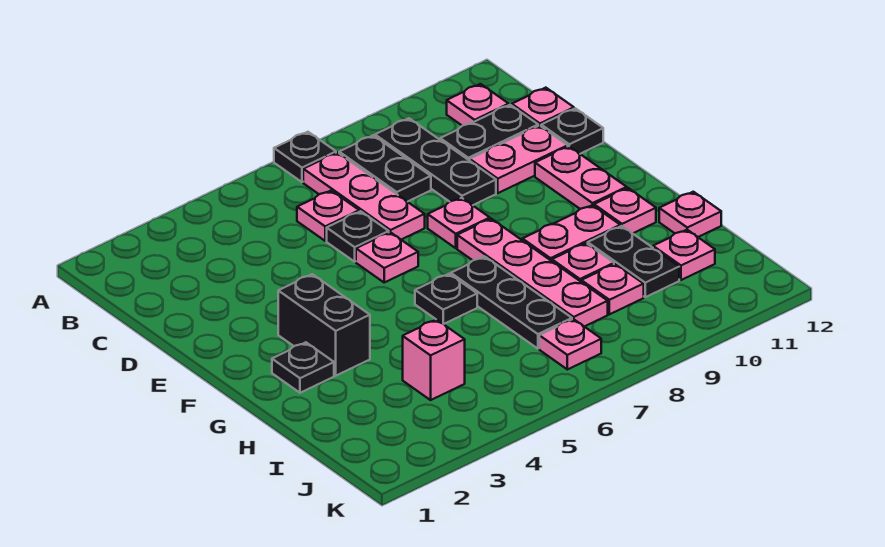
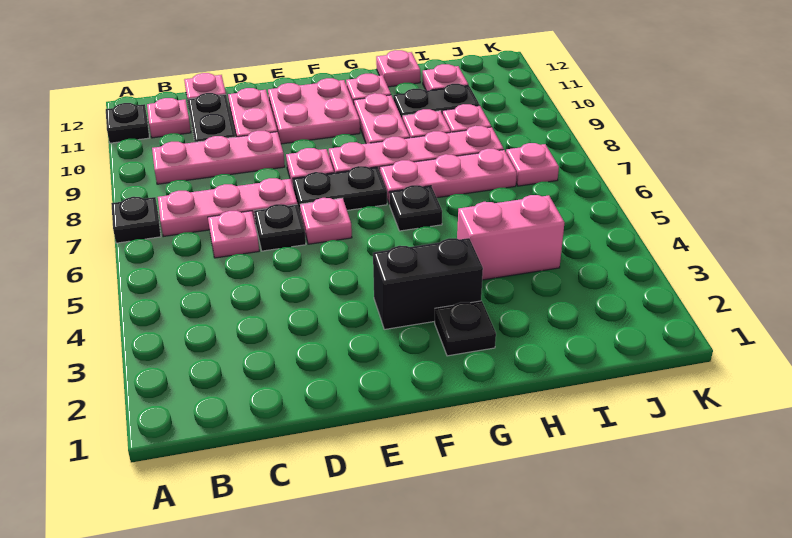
black 1x2 plate [339,135,431,202] -> black 1x2 plate moved to [293,166,387,214]
black 1x3 plate [375,118,496,205] -> pink 1x3 plate [152,131,285,184]
black 1x1 plate [541,108,603,154] -> black 1x1 plate moved to [106,103,149,143]
pink 1x2 plate [535,147,627,209] -> pink 2x2 plate [268,78,360,144]
black 1x3 plate [451,257,572,349] -> pink 1x3 plate [380,149,517,204]
pink 1x1 brick [403,319,465,400] -> pink 1x2 brick [457,195,565,280]

